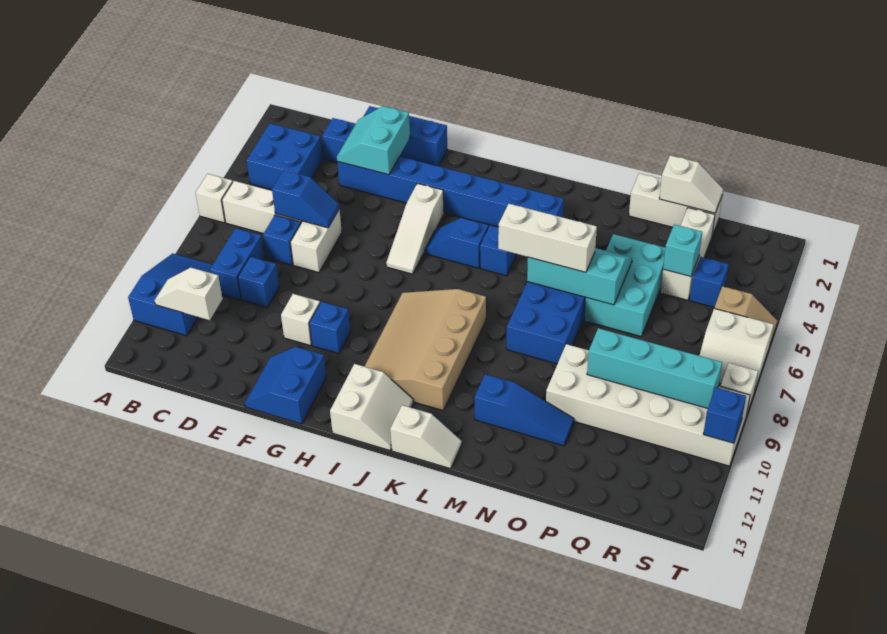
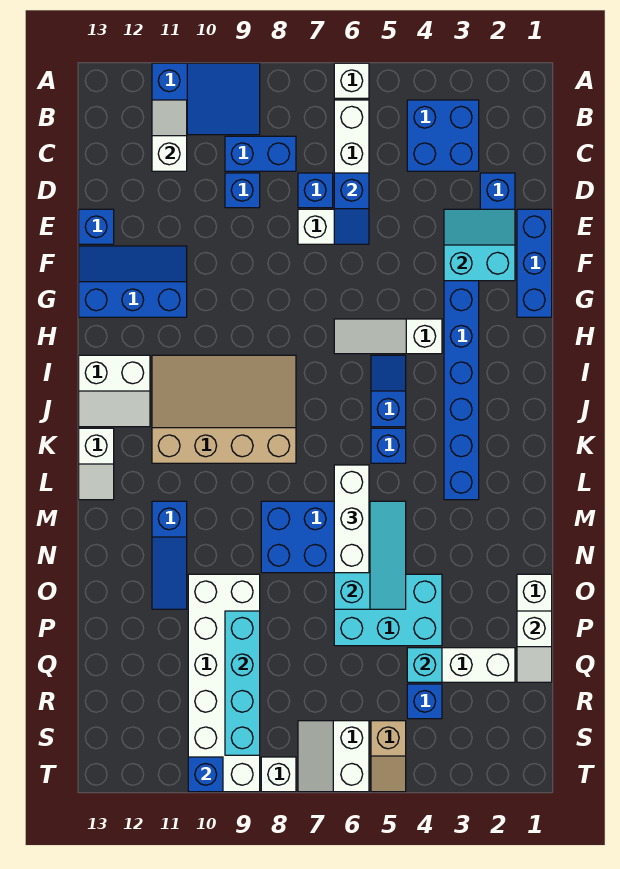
white 1x1 brick [281,294,320,346] -> none
blue 2x2 slope [245,347,326,424] -> blue 2x3 slope [79,246,187,317]
blue 1x1 brick [309,302,350,354] -> blue 1x1 brick moved to [79,209,114,244]

